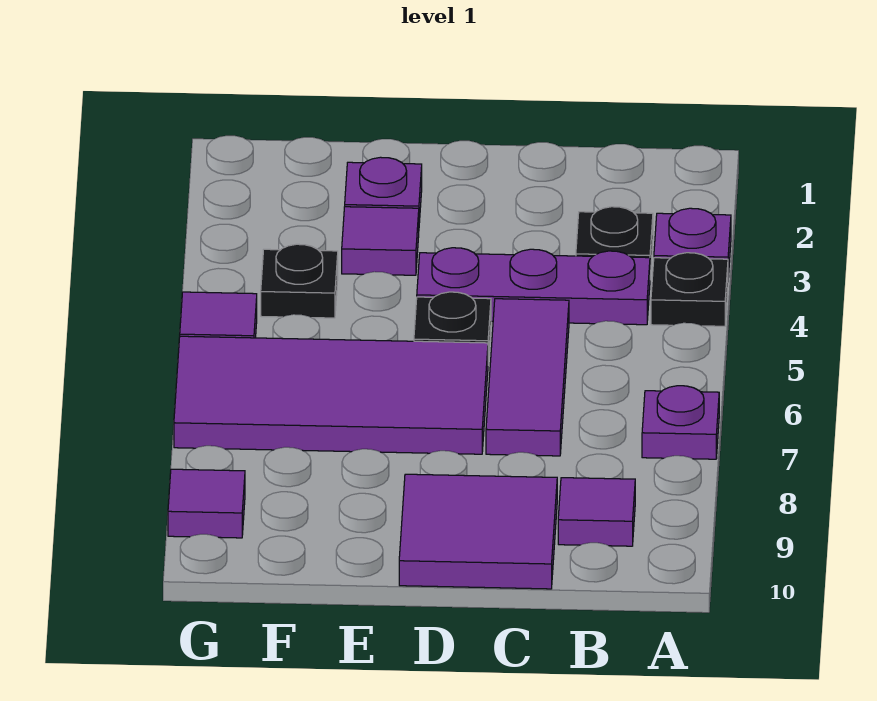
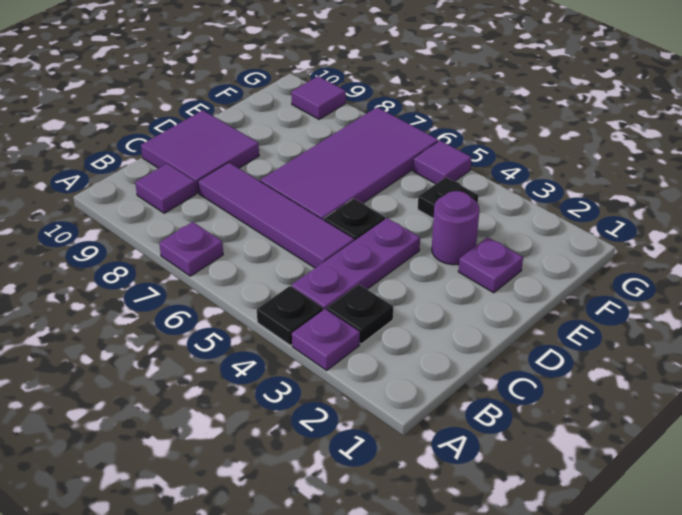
purple 1x3 tile [486,299,569,456] -> purple 1x4 tile [198,162,354,268]
purple 1x1 tile [342,207,419,275] -> purple 1x1 round brick [432,191,480,265]

